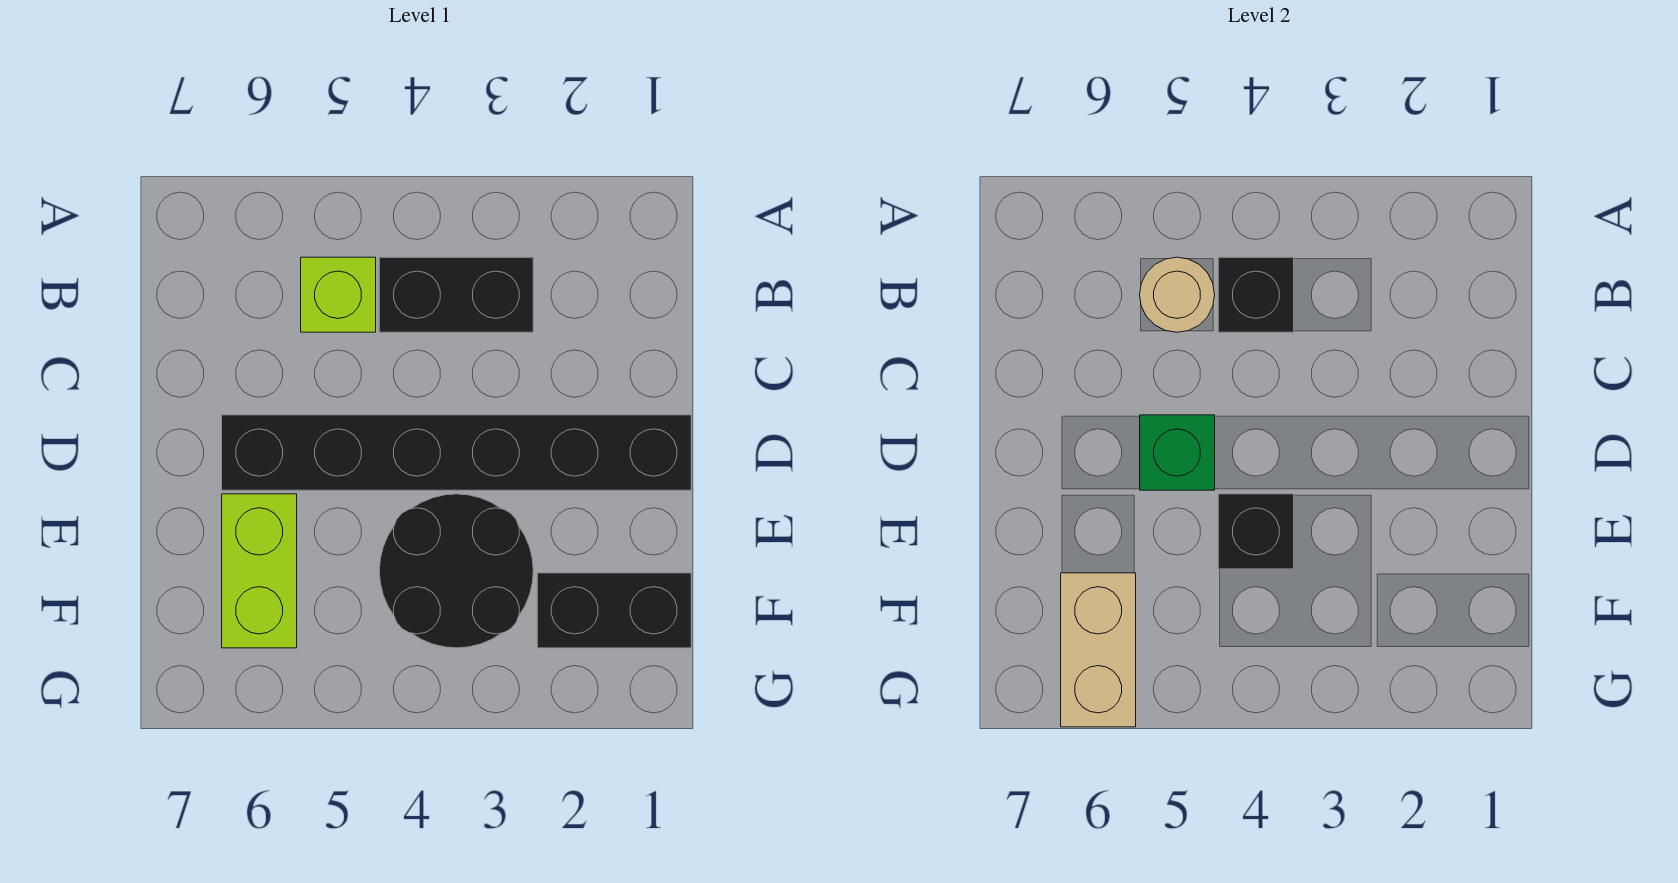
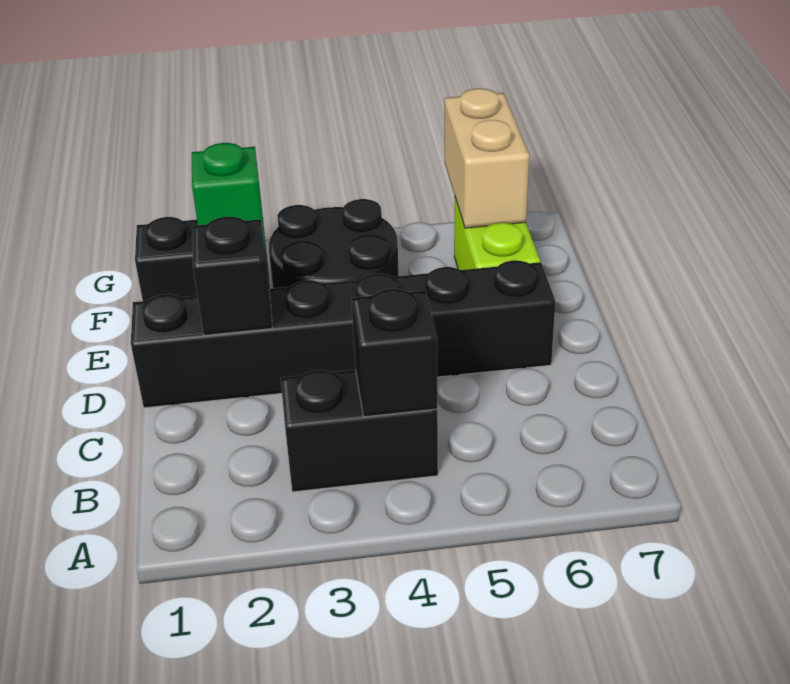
lime 1x1 brick [301,257,376,332] -> none
tan 1x1 round brick [1140,257,1215,332] -> none
green 1x1 brick [1140,415,1215,490] -> green 1x1 brick moved to [192,143,265,247]
black 1x1 brick [1218,494,1294,569] -> black 1x1 brick moved to [192,217,272,335]

